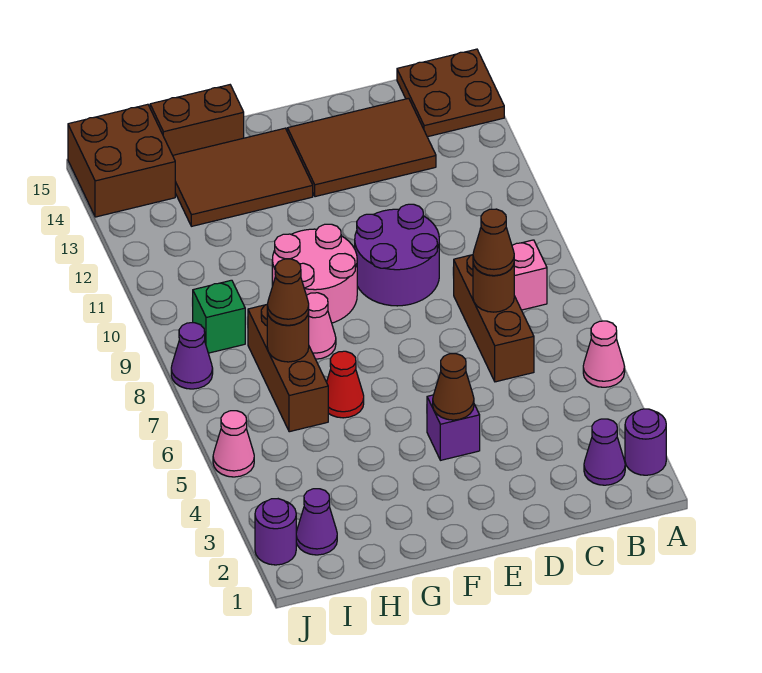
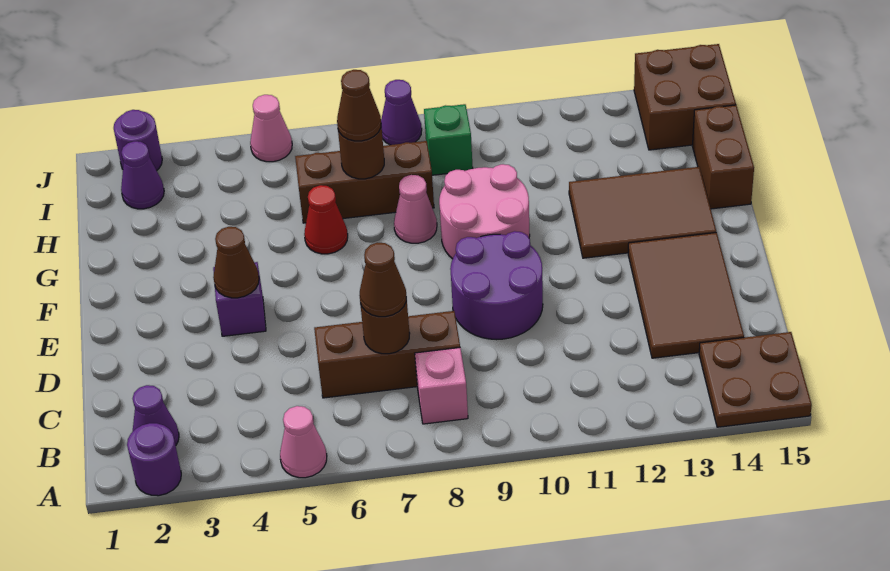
brown 2x3 tile [173,128,313,226] -> brown 2x3 tile turned to [569,167,716,258]

